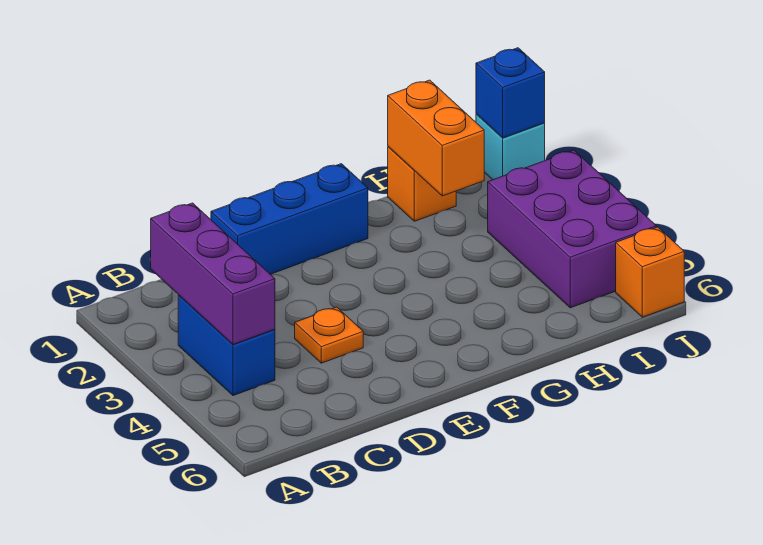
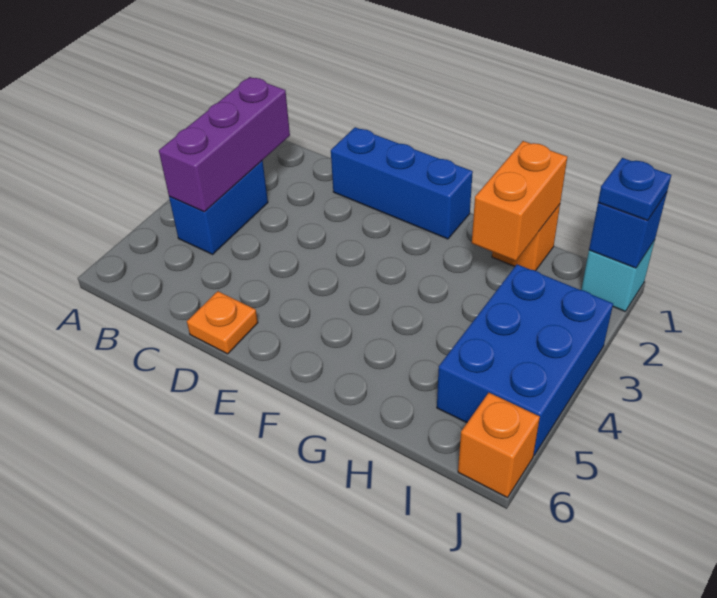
orange 1x1 plate [295,307,363,363] -> orange 1x1 plate moved to [187,291,258,354]
purple 2x3 brick [488,150,656,308] -> blue 2x3 brick [437,264,613,455]
none -> blue 1x1 plate [598,158,671,221]

